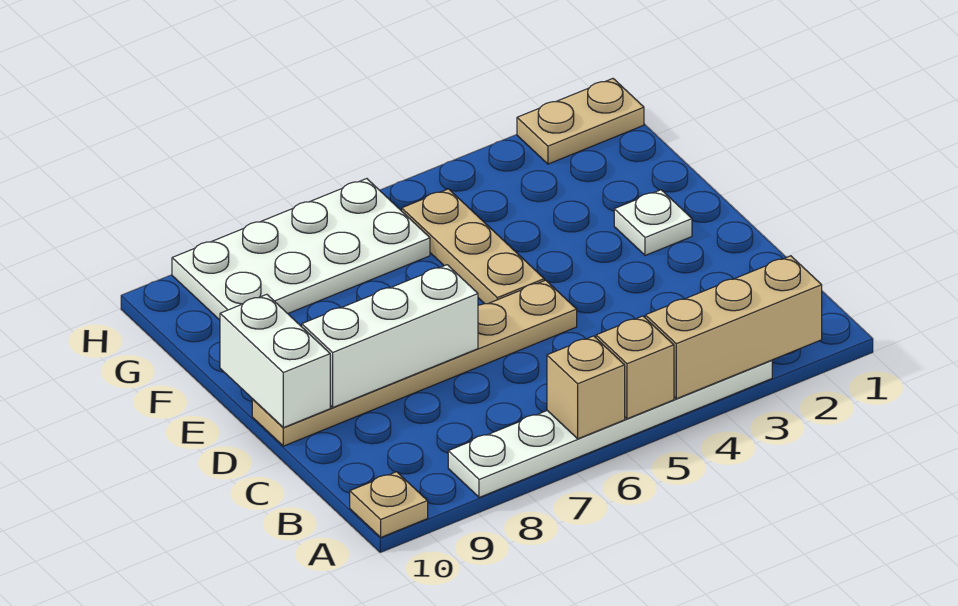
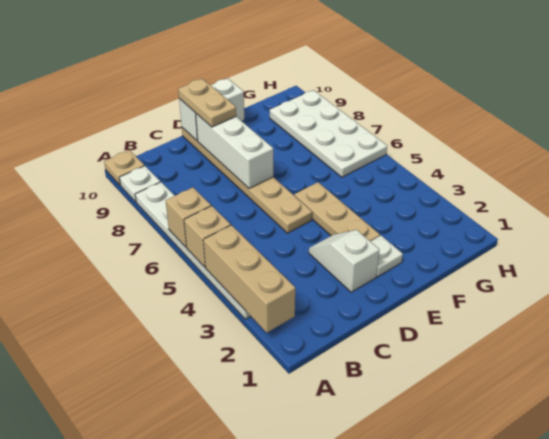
none -> white 1x1 plate [119,166,160,202]
none -> white 1x2 slope [309,230,379,292]
tan 1x3 plate [402,189,544,304] -> tan 1x3 plate turned to [294,182,380,241]
tan 1x2 plate [517,79,644,164] -> tan 1x2 plate moved to [178,79,236,127]

